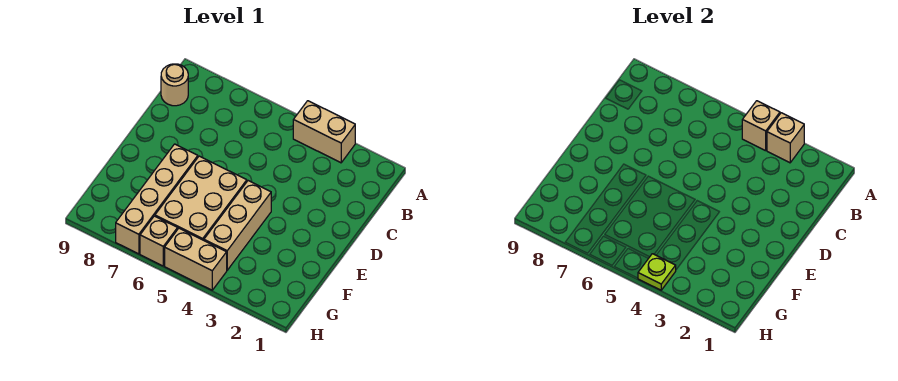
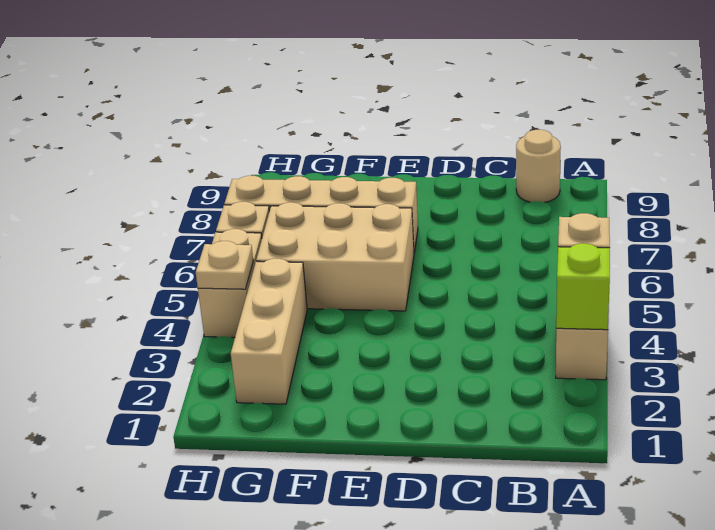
tan 1x1 brick [767,113,804,163] -> lime 1x1 brick [556,243,610,330]
tan 1x3 brick [204,181,271,270] -> tan 1x3 brick turned to [231,258,307,404]
lime 1x1 plate [638,254,676,290] -> tan 1x1 plate [196,241,253,289]

